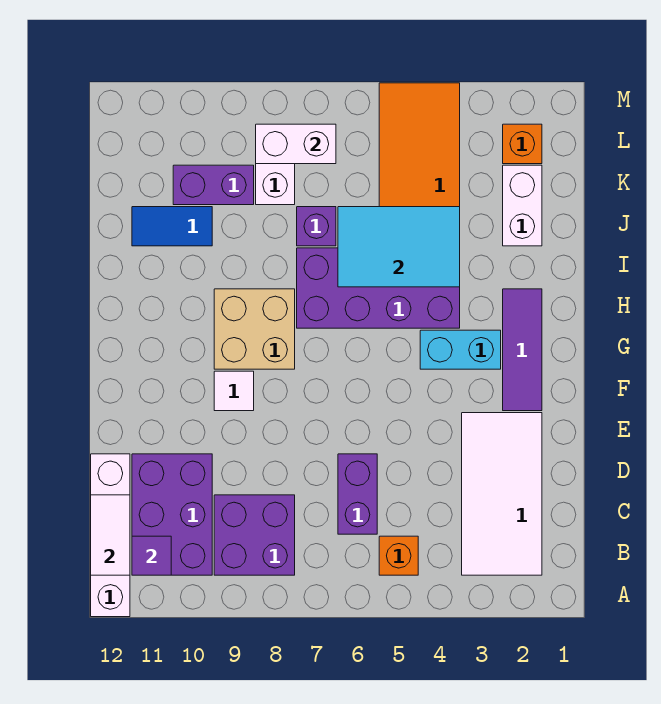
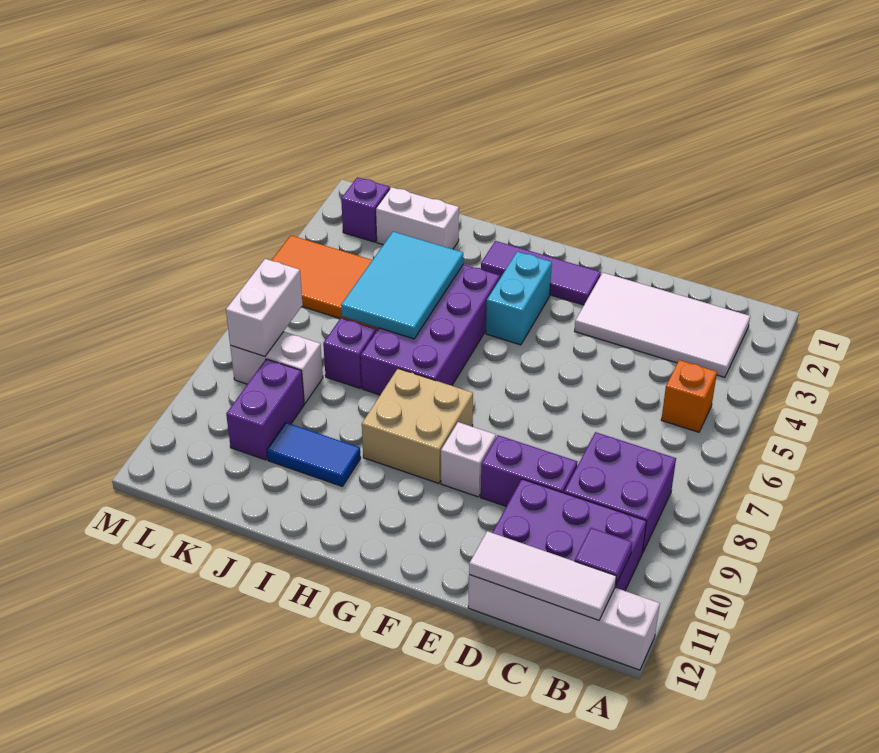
white 1x2 tile [91,495,130,575] -> white 1x3 tile [469,531,616,620]
purple 1x2 brick [338,454,377,534] -> purple 1x2 brick moved to [481,435,577,506]
white 1x1 tile [214,371,254,411] -> white 1x1 brick [441,422,496,497]
blue 1x2 tile [132,207,212,246] -> blue 1x2 tile turned to [267,423,361,487]
orange 1x1 brick [503,124,542,164] -> purple 1x1 brick [341,177,390,242]

